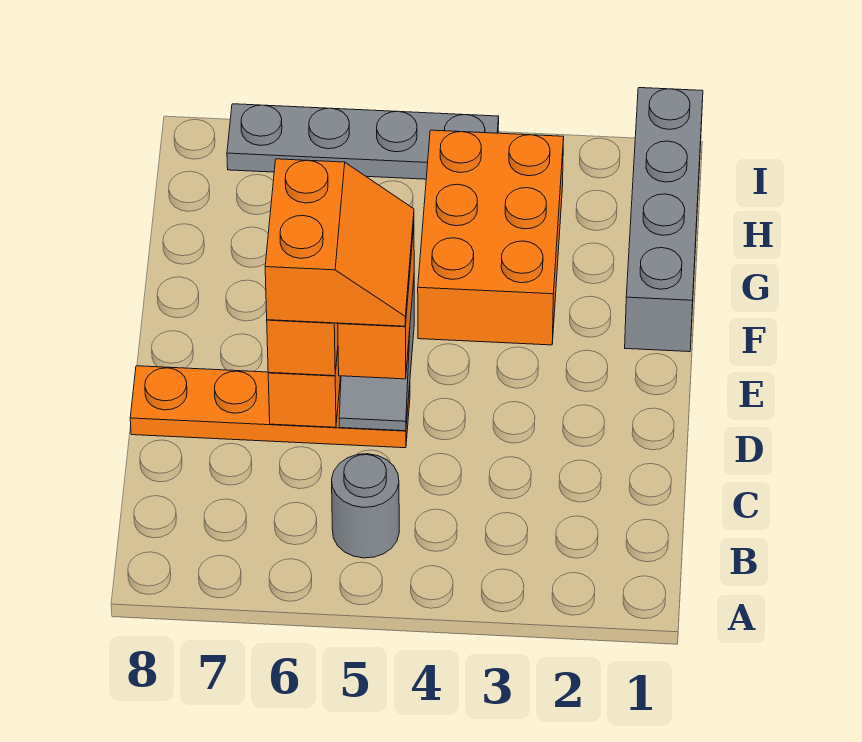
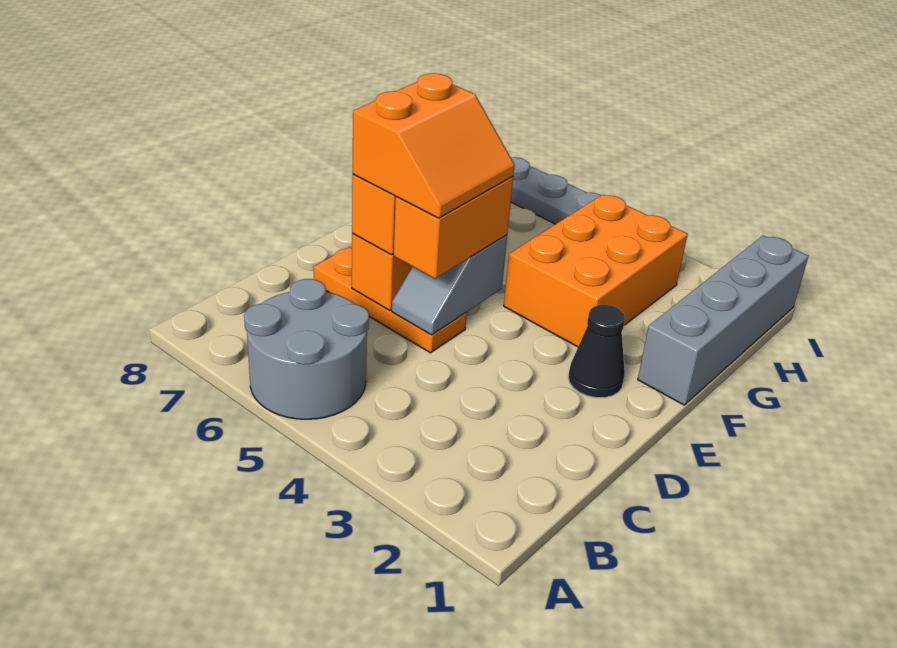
grey 1x1 round brick [332,454,399,558] -> grey 2x2 round brick [244,279,369,419]
orange 1x4 plate [130,366,410,448] -> orange 1x3 plate [313,247,467,353]
none -> black 1x1 cone [568,305,625,398]

